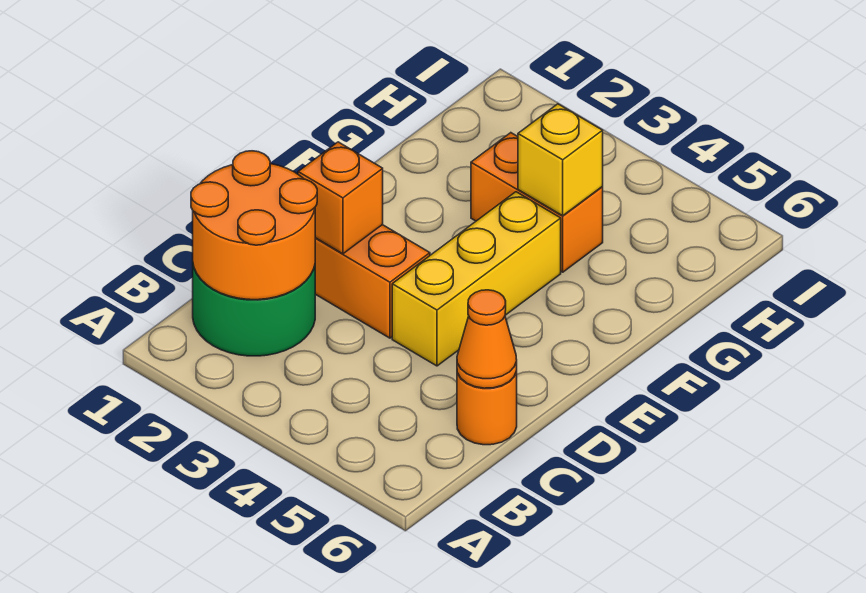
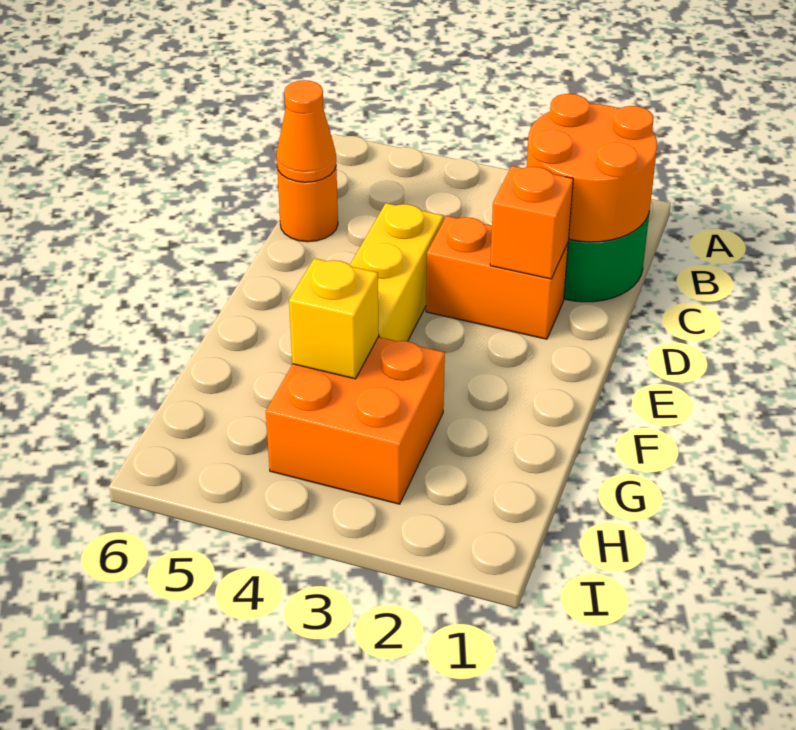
orange 1x2 brick [471,133,603,272] -> orange 2x2 brick [266,337,445,504]

